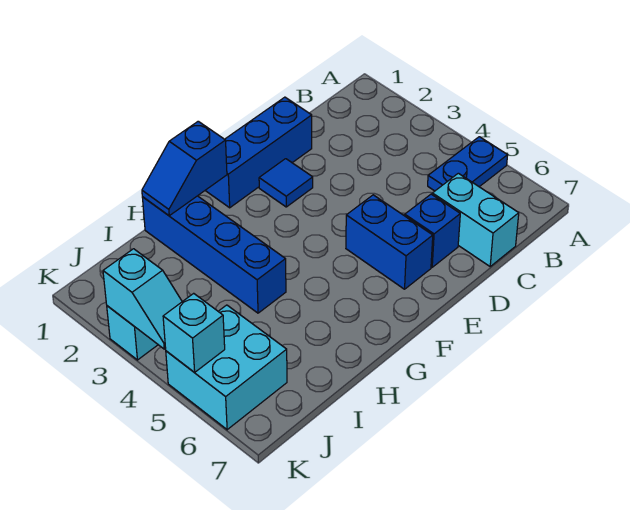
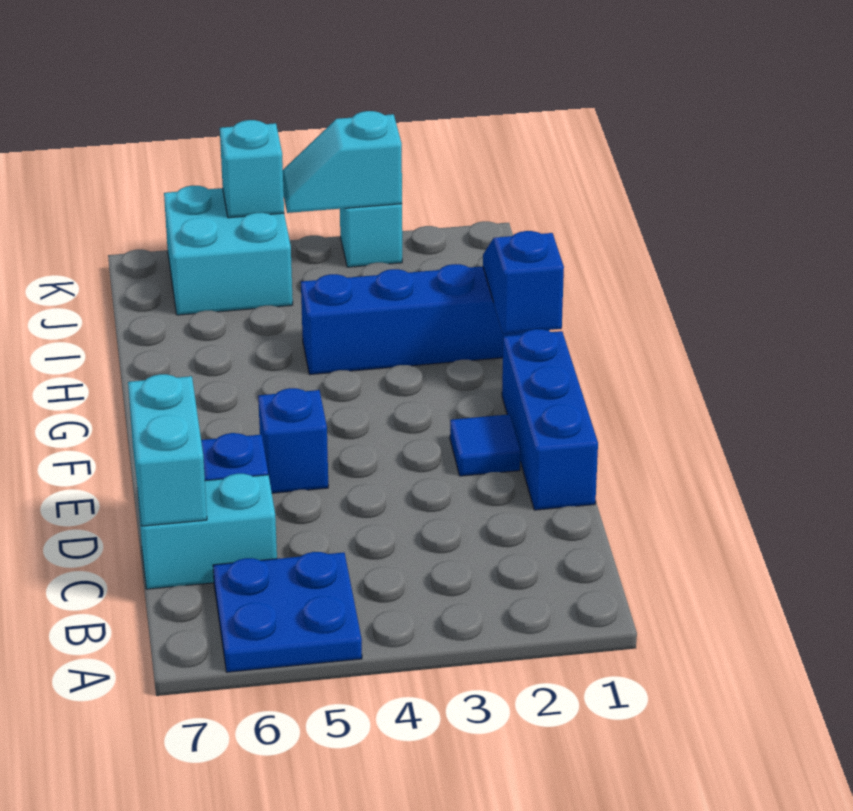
blue 1x2 plate [428,137,508,191] -> blue 2x2 plate [213,552,362,672]
none -> cyan 1x2 brick [128,374,207,526]
blue 1x2 brick [346,195,433,289] -> blue 1x1 brick [258,388,328,493]

